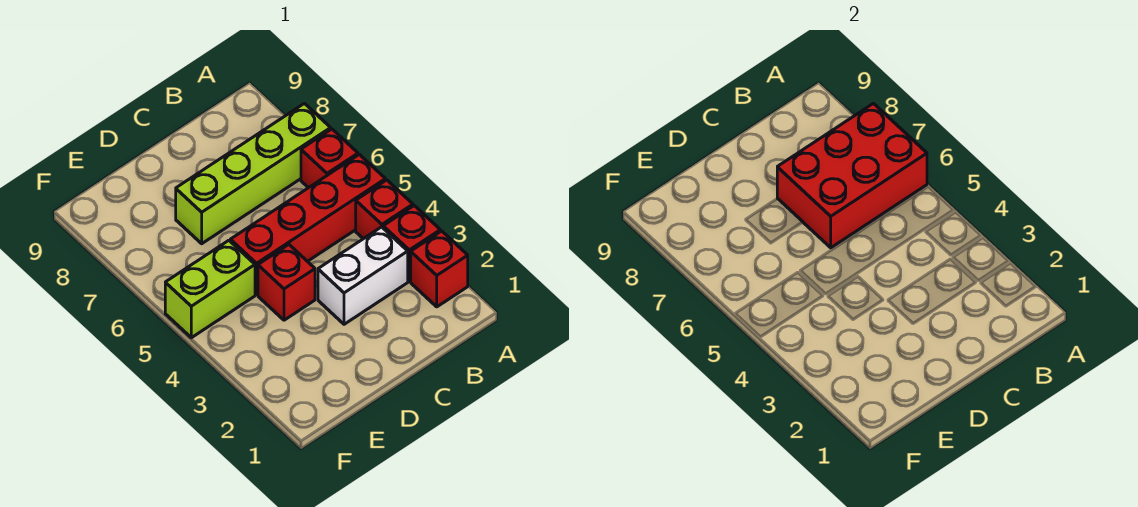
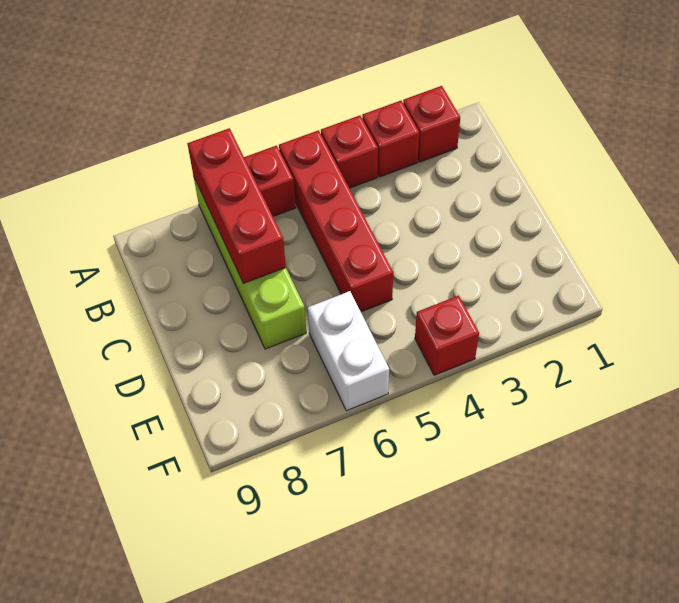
red 2x3 brick [777,104,927,248] -> red 1x3 brick [187,128,286,283]
white 1x2 brick [318,227,408,324] -> white 1x2 brick moved to [308,291,389,411]
red 1x1 brick [258,245,315,320] -> red 1x1 brick moved to [415,295,479,375]
lime 1x2 brick [165,240,255,338] -> none

